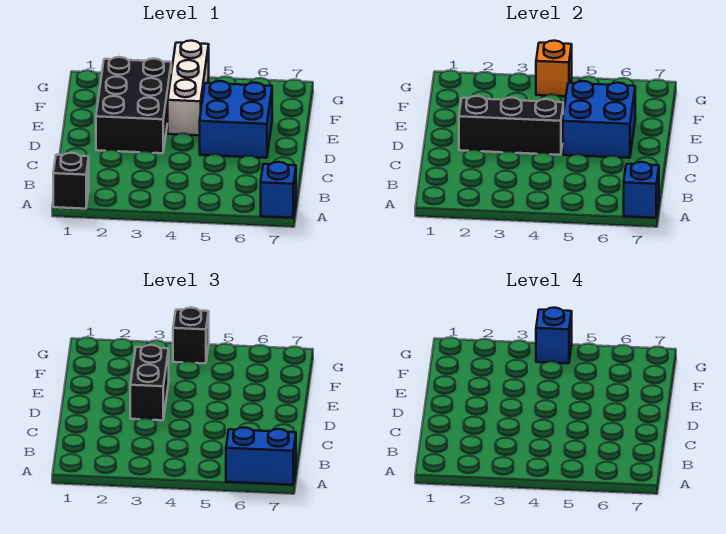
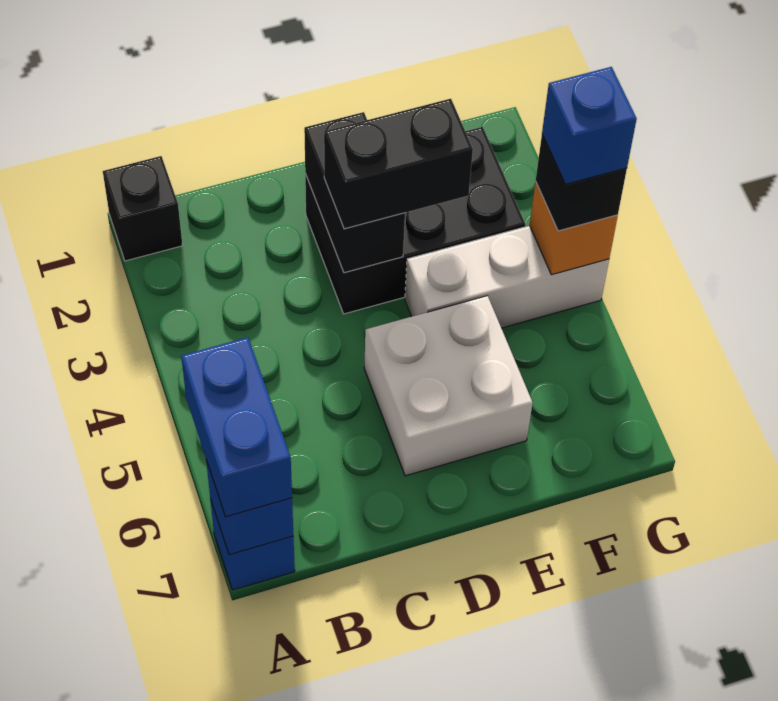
black 1x3 brick [459,96,563,155] -> black 1x2 brick [304,112,405,273]
blue 2x2 brick [200,81,272,158] -> white 2x2 brick [364,296,533,476]
blue 2x2 brick [563,81,635,158] -> none

